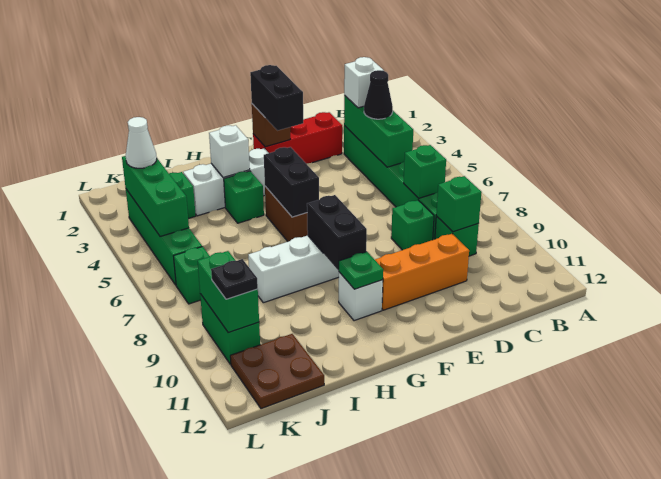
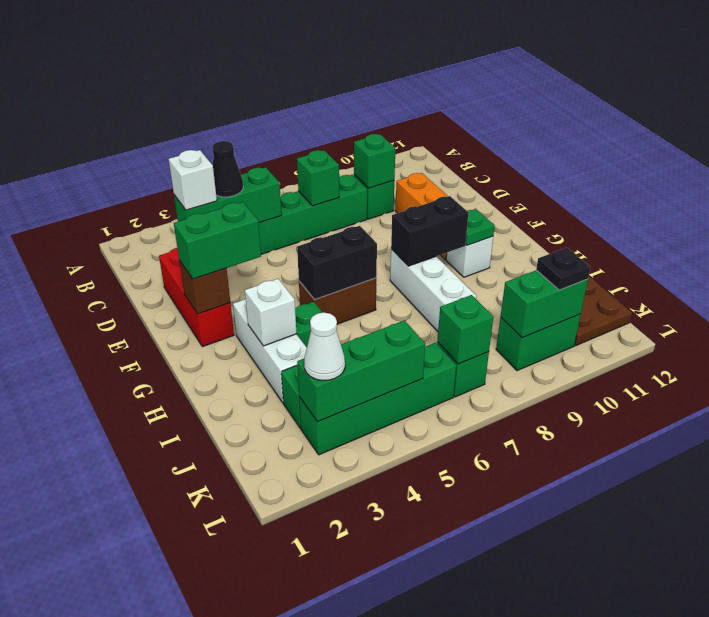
green 1x1 brick [391,200,434,250] -> green 1x1 brick moved to [438,295,493,364]
black 1x2 brick [250,65,303,131] -> green 1x2 brick [174,202,261,279]

